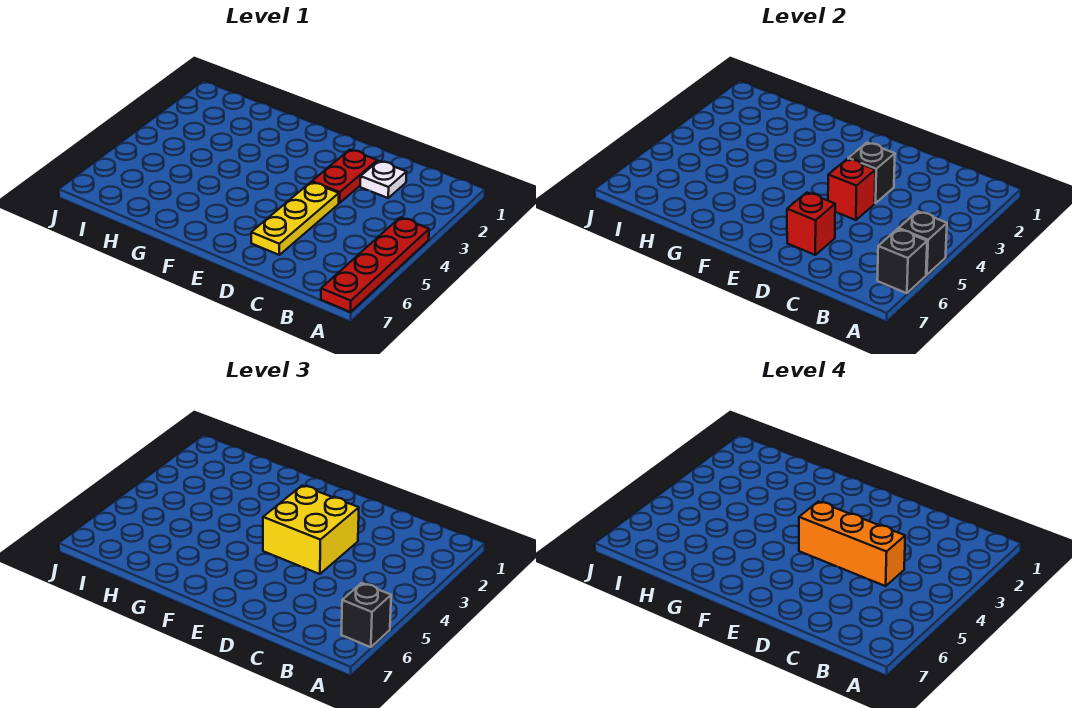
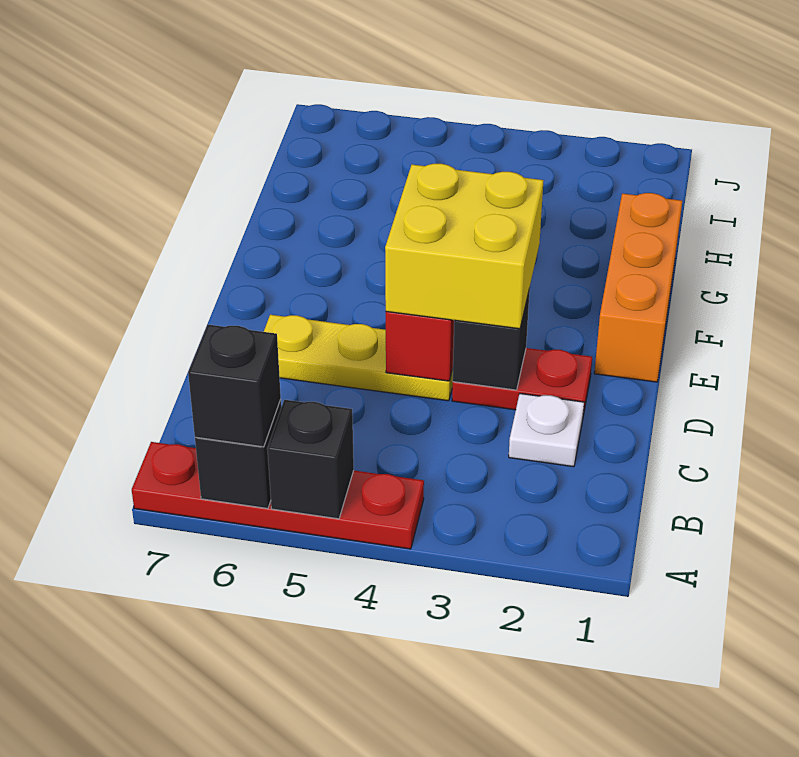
orange 1x3 brick [799,501,905,586] -> orange 1x3 brick moved to [594,193,682,382]
red 1x1 brick [787,192,835,255] -> none

